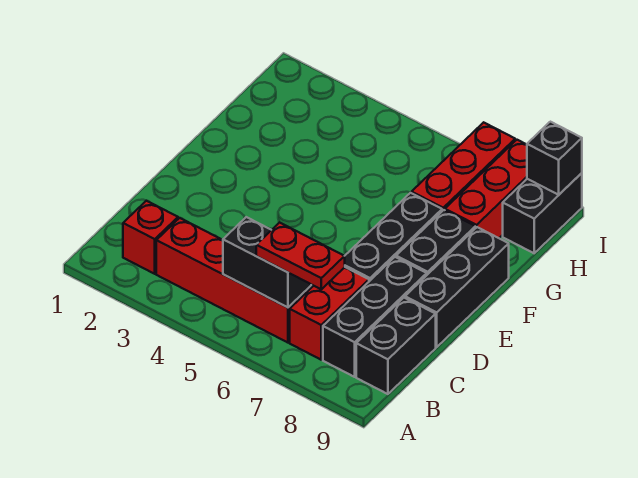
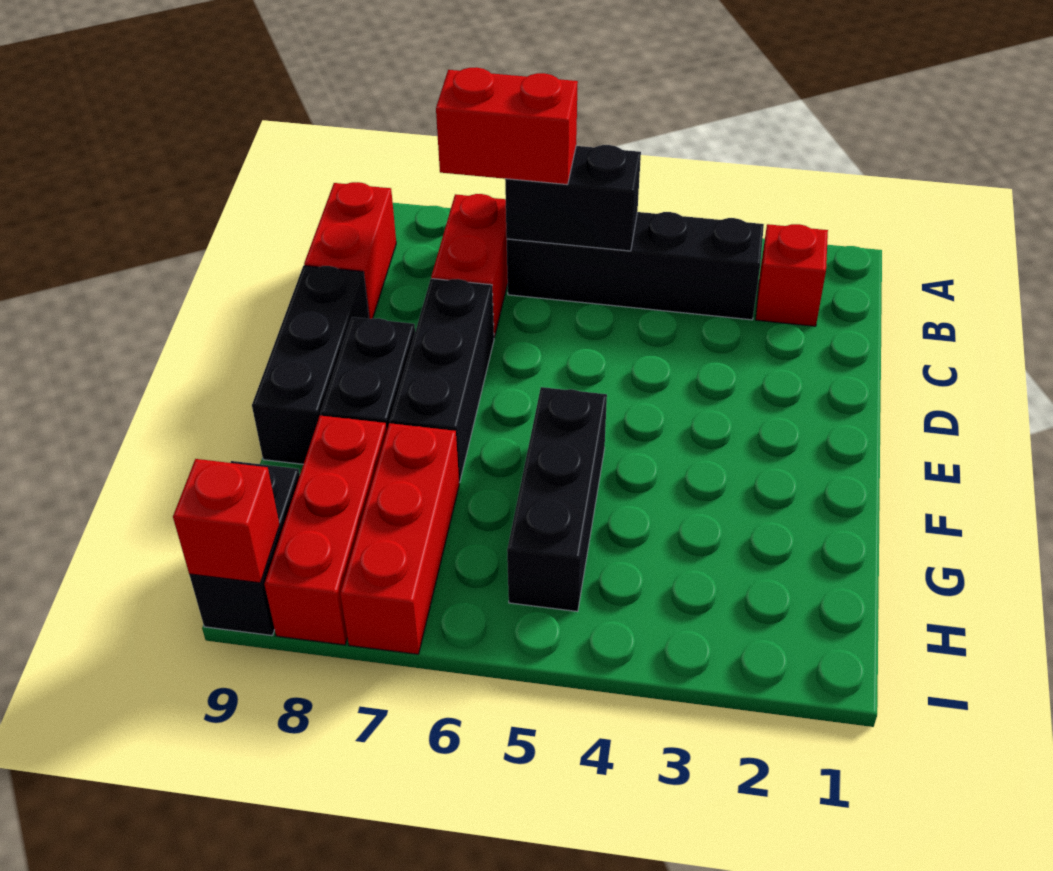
red 1x4 brick [156,218,311,343] -> black 1x4 brick [507,212,764,320]
red 1x2 plate [256,222,345,289] -> red 1x2 brick [436,67,578,185]
black 1x3 brick [323,257,427,377] -> black 1x3 brick moved to [507,387,607,612]
black 1x2 brick [356,298,436,394] -> red 1x2 brick [304,182,396,319]
black 1x1 brick [527,122,582,195] -> red 1x1 brick [173,459,280,583]

